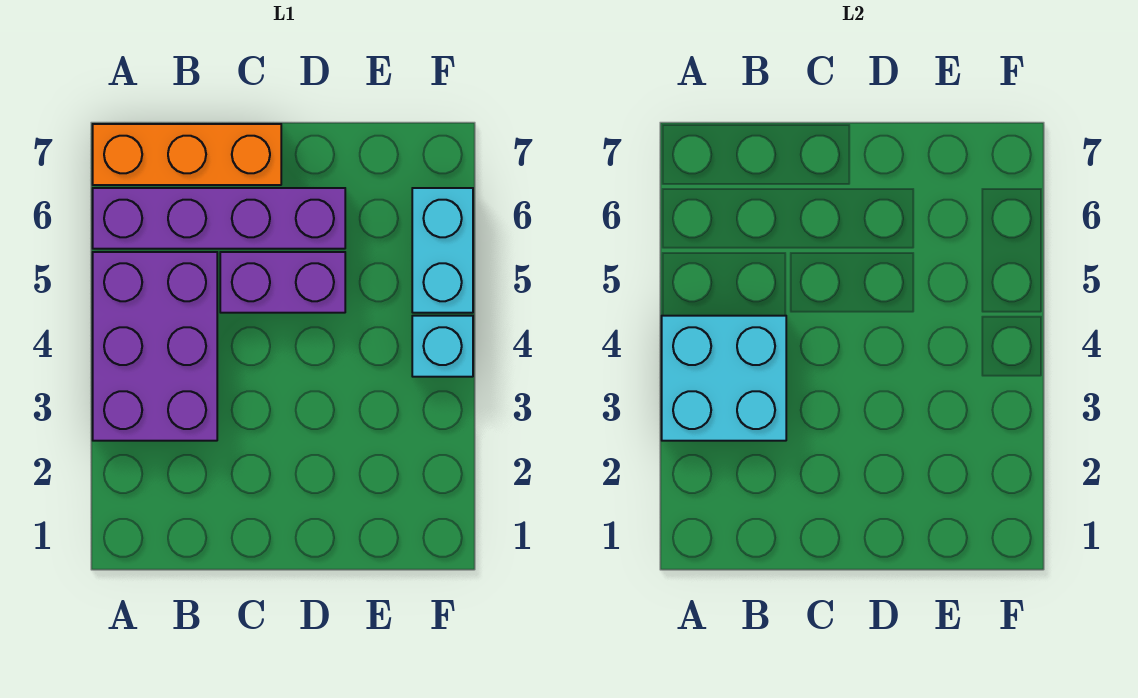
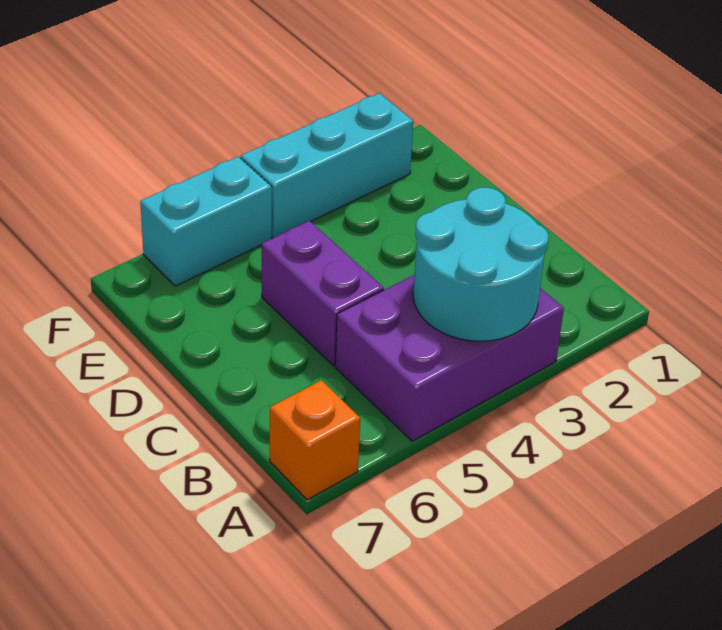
cyan 2x2 brick [662,316,786,441] -> cyan 2x2 round brick [413,187,548,341]
purple 1x4 brick [93,188,345,249] -> none
orange 1x3 brick [93,124,281,185] -> orange 1x1 brick [270,380,360,500]
cyan 1x1 brick [412,316,473,377] -> cyan 1x3 brick [241,93,413,238]

